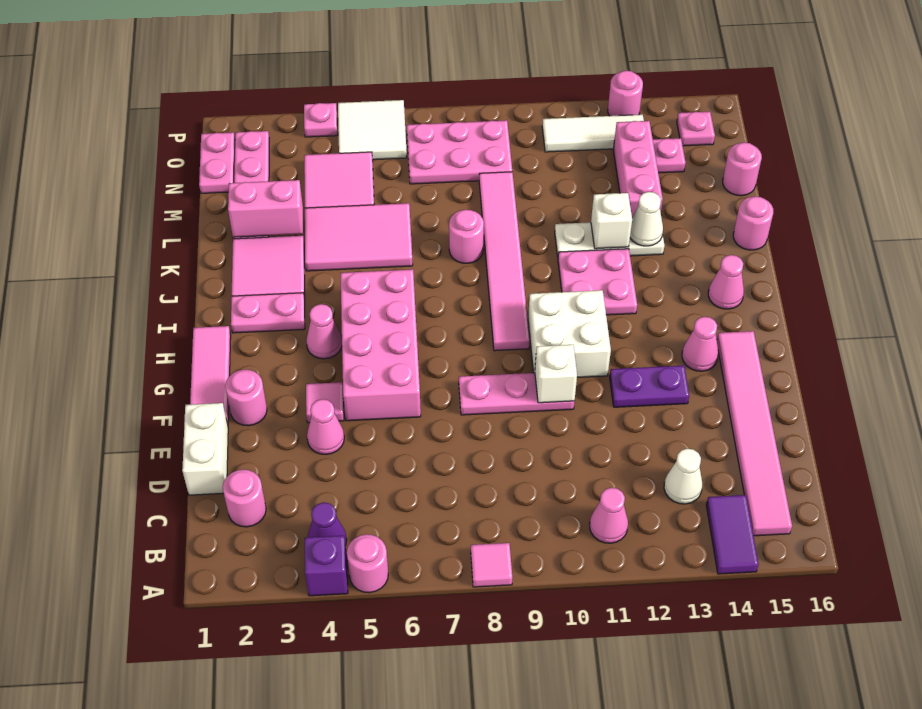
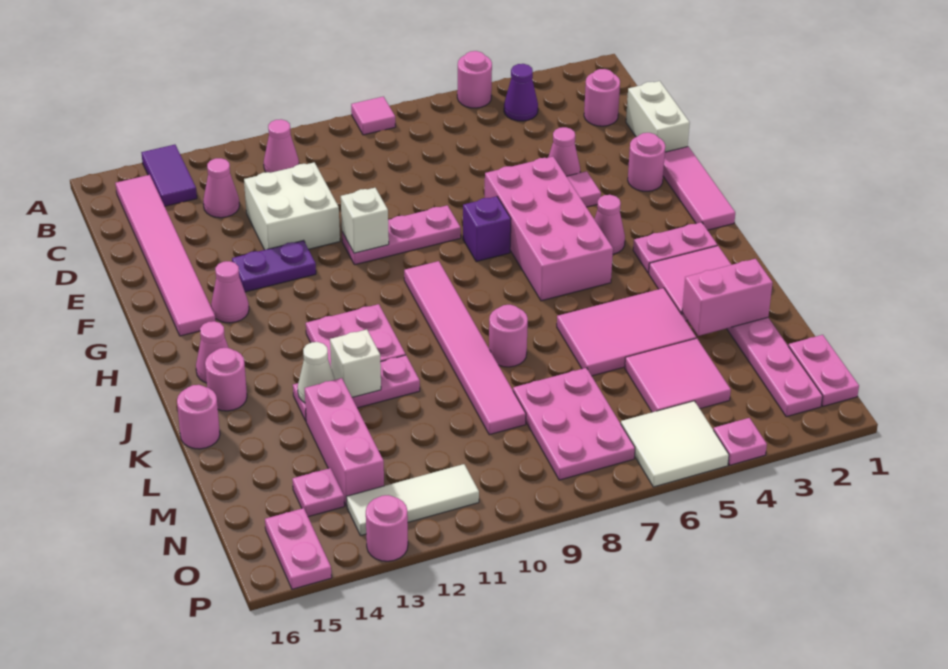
purple 1x1 brick [305,536,348,596] -> purple 1x1 brick moved to [463,196,511,262]
white 1x1 cone [664,449,702,504] -> pink 1x1 cone [203,158,240,218]
white 2x2 brick [528,290,611,377] -> white 2x2 brick moved to [244,162,340,250]
white 1x3 plate [555,222,664,257] -> pink 1x3 plate [293,355,420,421]
pink 1x1 round brick [723,142,762,196] -> pink 1x1 round brick moved to [205,348,247,411]
pink 2x3 plate [407,120,512,184] -> pink 2x3 plate turned to [513,368,635,480]
pink 1x1 plate [677,112,715,146] -> pink 1x2 plate [265,508,332,589]

